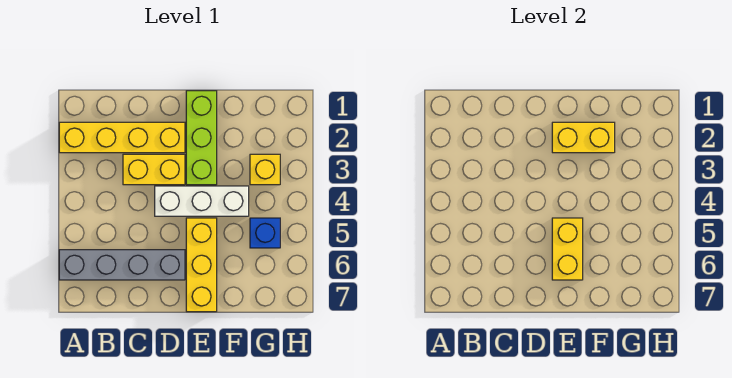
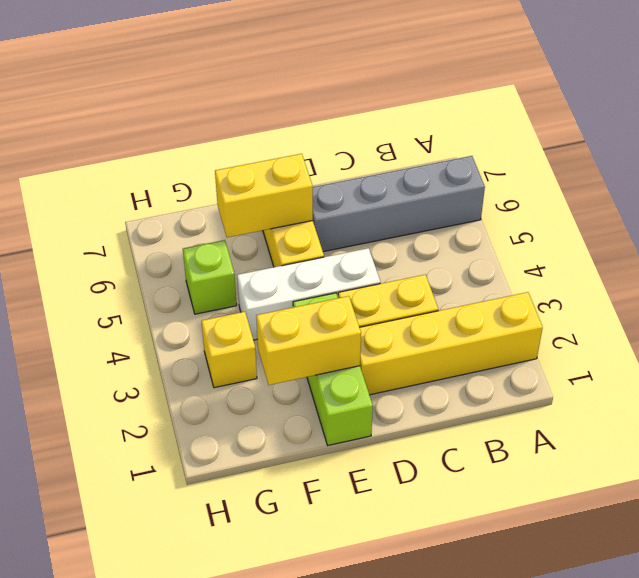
yellow 1x2 brick [552,218,583,280] -> yellow 1x2 brick turned to [215,154,313,237]
blue 1x1 brick [250,218,280,248] -> lime 1x1 brick [183,240,237,314]

